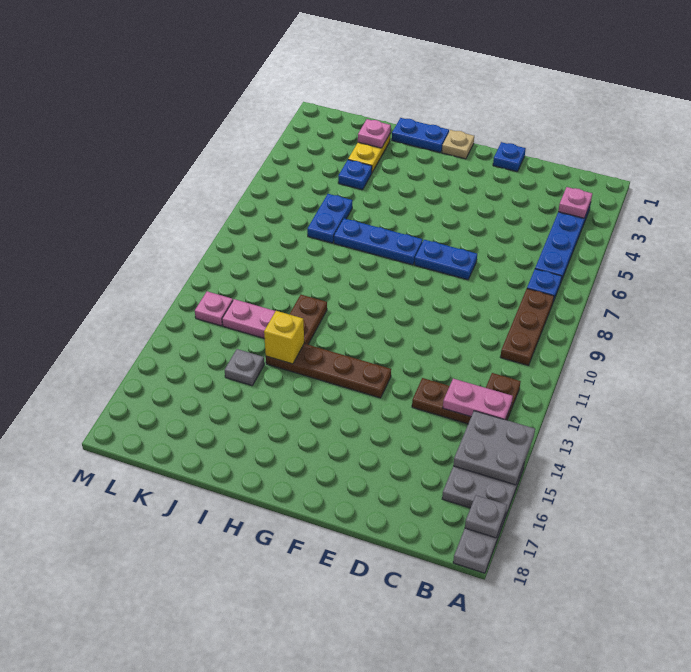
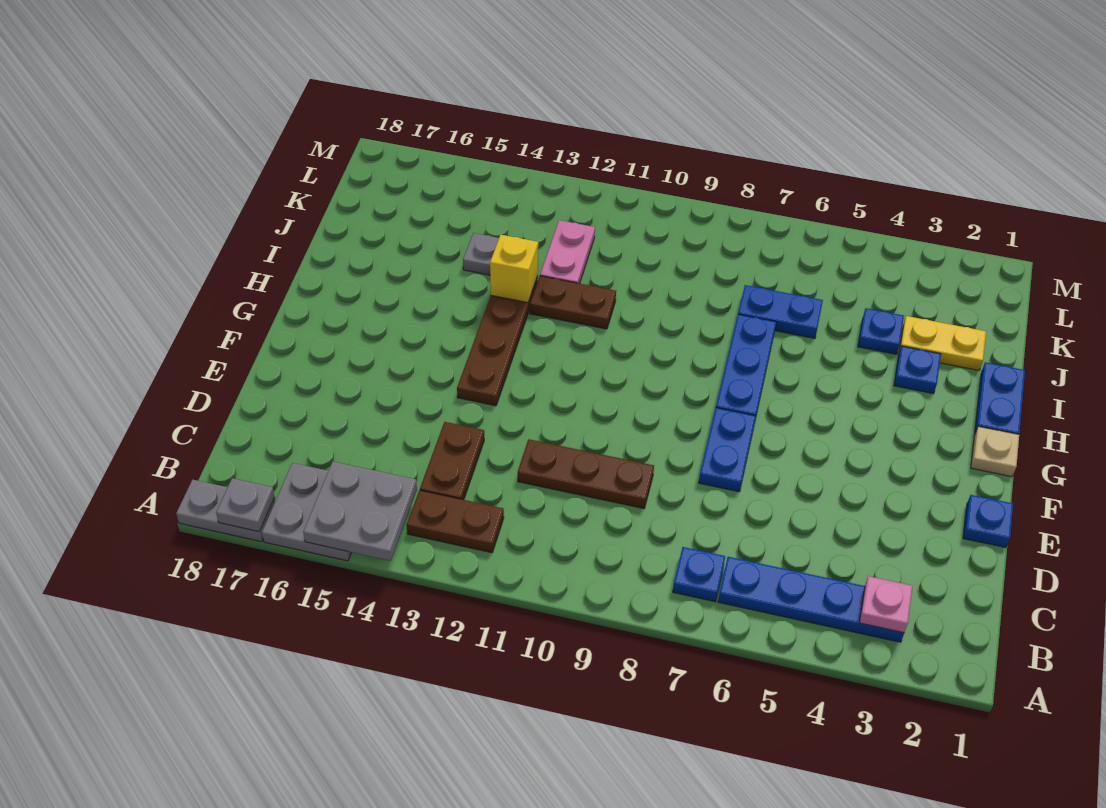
brown 1x3 plate [501,289,554,365] -> brown 1x3 plate moved to [518,439,654,508]
pink 1x2 plate [443,379,513,420] -> none
none -> blue 1x1 plate [894,346,941,394]
pink 1x1 plate [358,119,391,148] -> none
pink 1x1 plate [195,291,233,326] -> none

